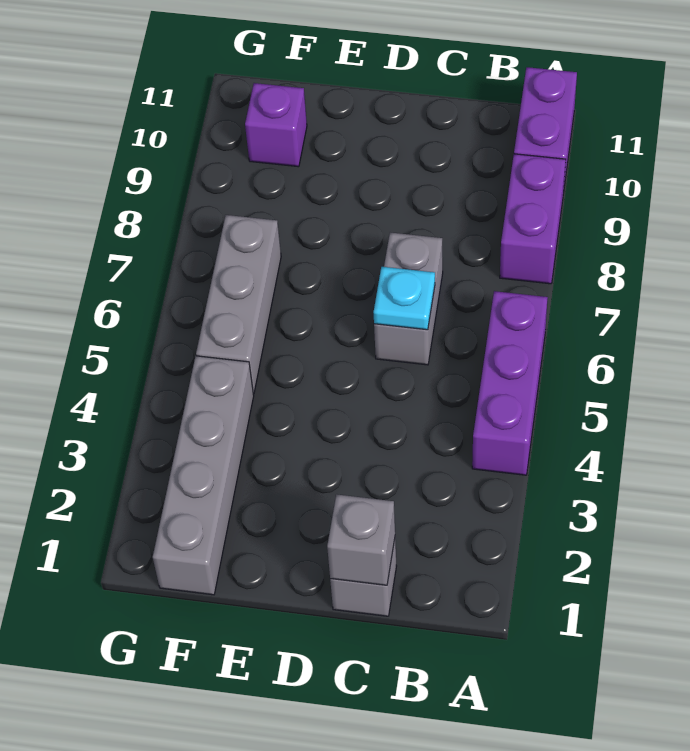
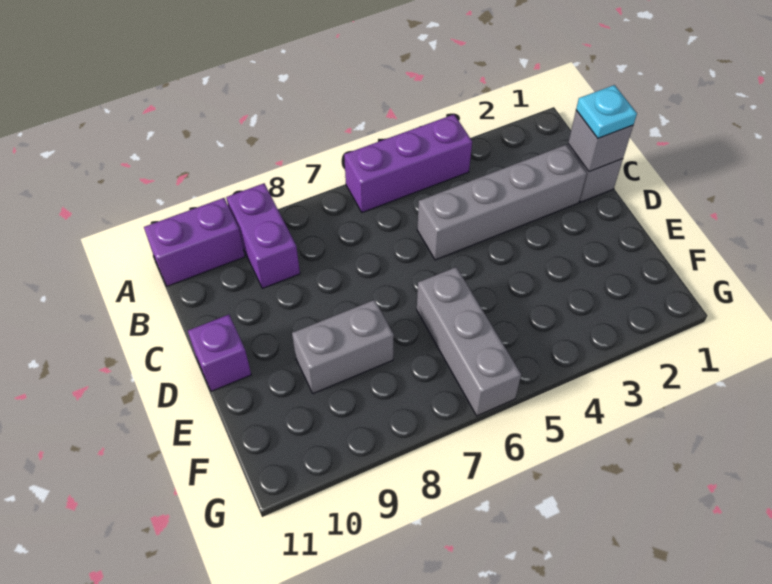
purple 1x2 brick [500,154,566,284] -> purple 1x2 brick turned to [226,183,300,288]
grey 1x2 brick [374,233,443,365] -> grey 1x2 brick moved to [292,300,394,394]
cyan 1x1 plate [373,267,435,330] -> cyan 1x1 plate moved to [576,85,637,138]
grey 1x4 brick [153,356,254,595] -> grey 1x4 brick moved to [417,145,587,260]
grey 1x3 brick [196,215,281,394] -> grey 1x3 brick turned to [417,267,521,416]
purple 1x1 brick [245,83,307,167] -> purple 1x1 brick moved to [188,315,251,391]

